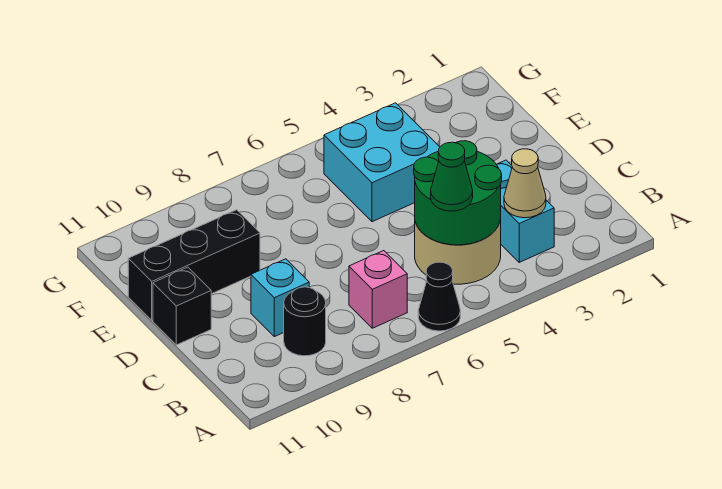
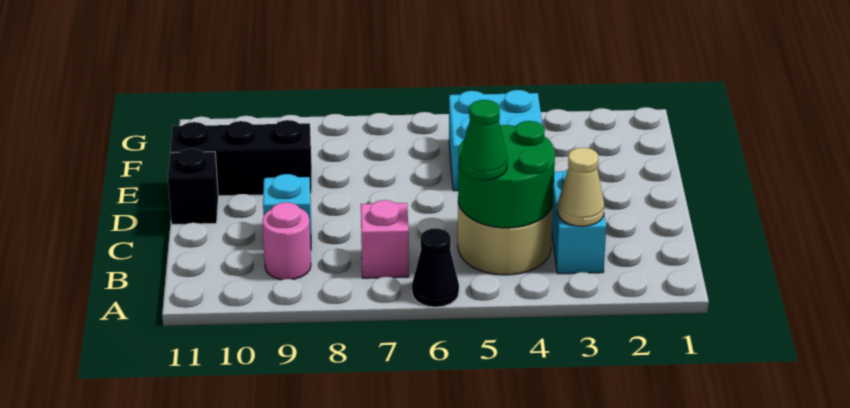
black 1x1 round brick [284,287,326,356] -> pink 1x1 round brick [263,202,311,280]

